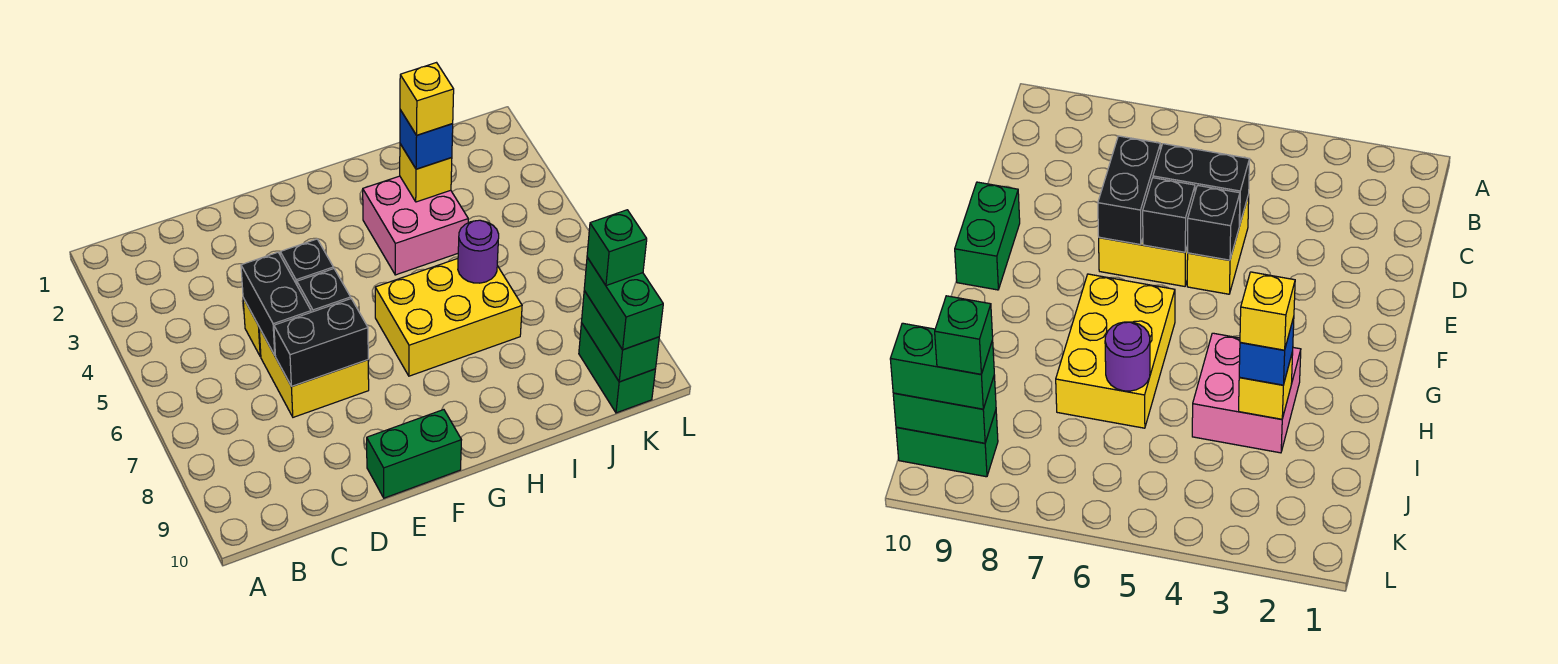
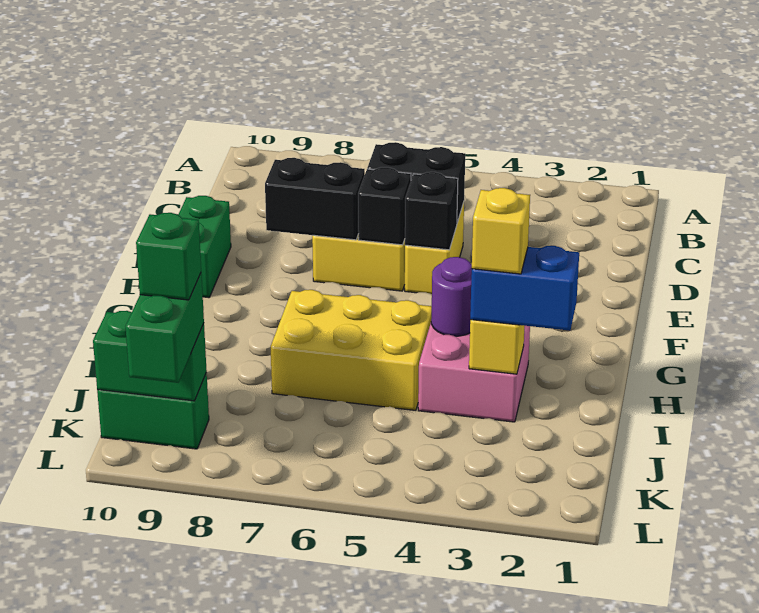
black 1x2 brick [274,299,368,386] -> black 1x2 brick turned to [265,158,365,240]
yellow 2x3 brick [375,259,522,376] -> yellow 2x3 brick turned to [271,290,432,410]
blue 1x1 brick [400,110,453,169] -> blue 1x2 brick [470,246,579,331]
purple 1x1 round brick [458,220,499,283] -> purple 1x1 round brick moved to [431,257,472,336]
green 1x2 brick [584,257,663,350] -> green 1x2 brick turned to [125,274,204,383]

